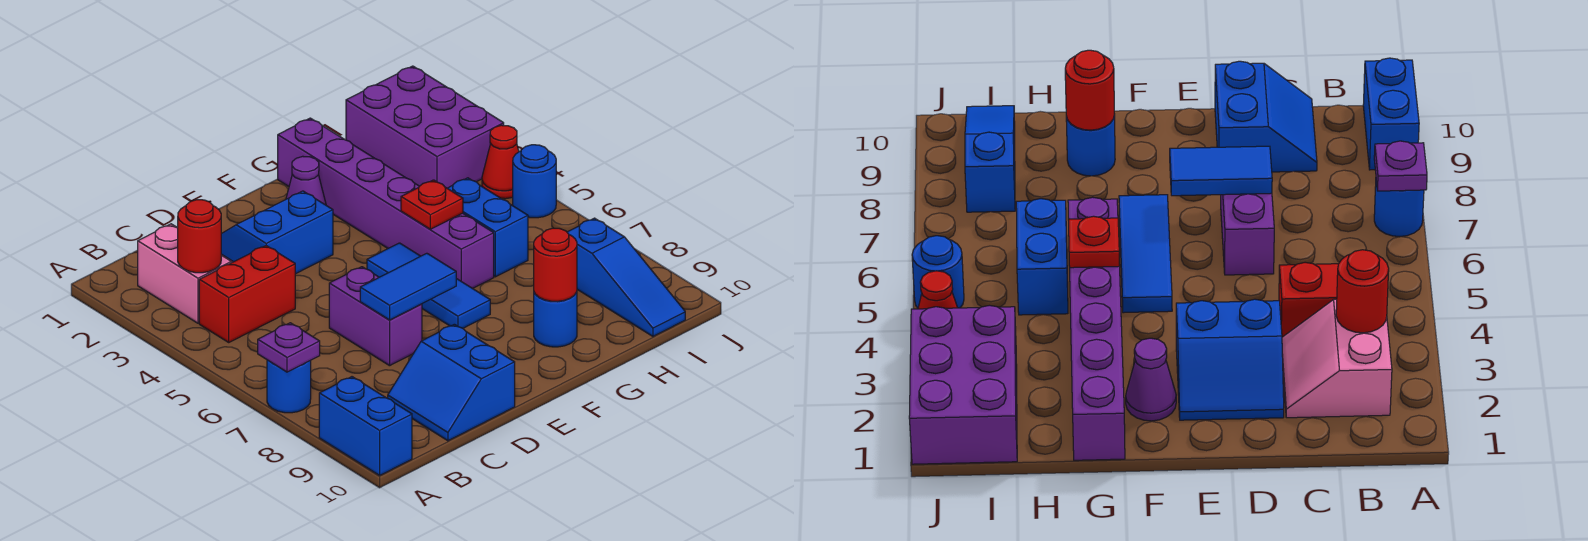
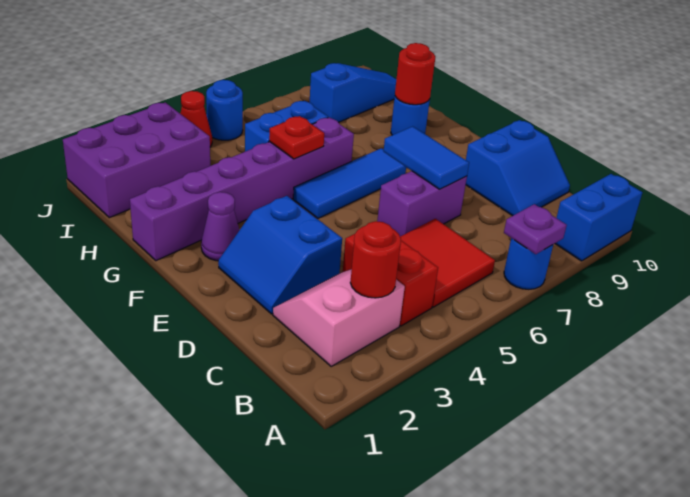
none -> red 2x2 tile [400,219,495,307]

